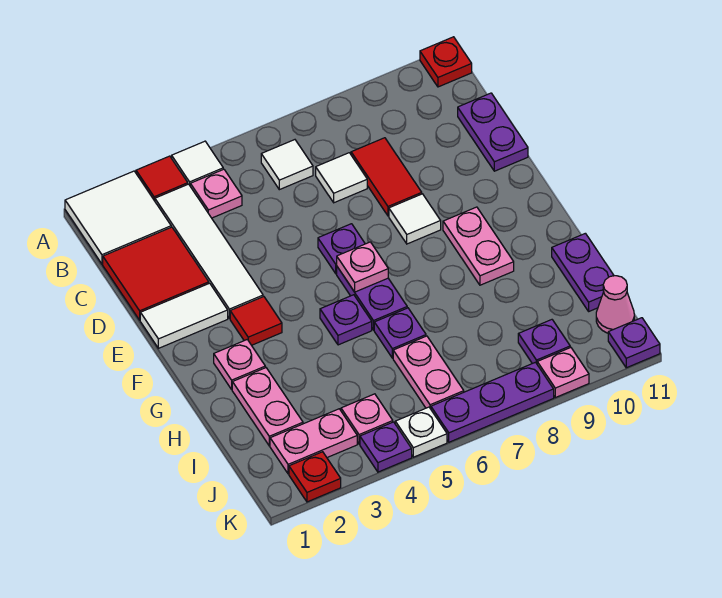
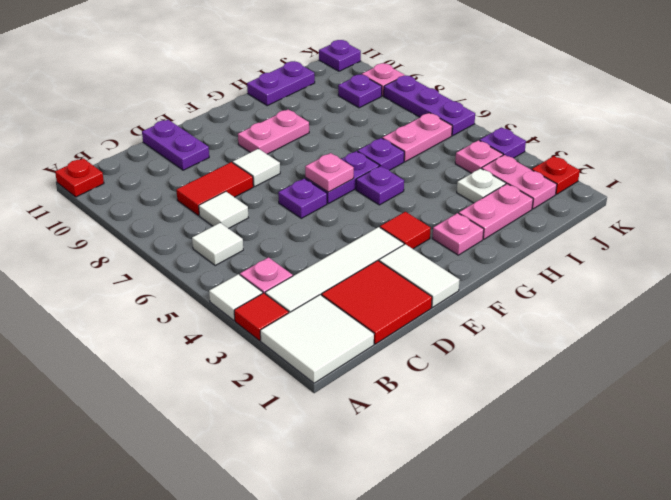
purple 1x2 plate [458,93,528,171] -> purple 1x2 plate turned to [142,120,209,170]
pink 1x1 cone [596,276,634,333] -> none
white 1x1 plate [395,407,447,457] -> white 1x1 plate moved to [457,168,506,203]

